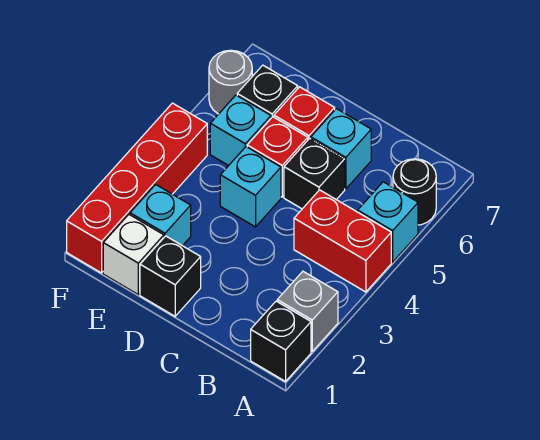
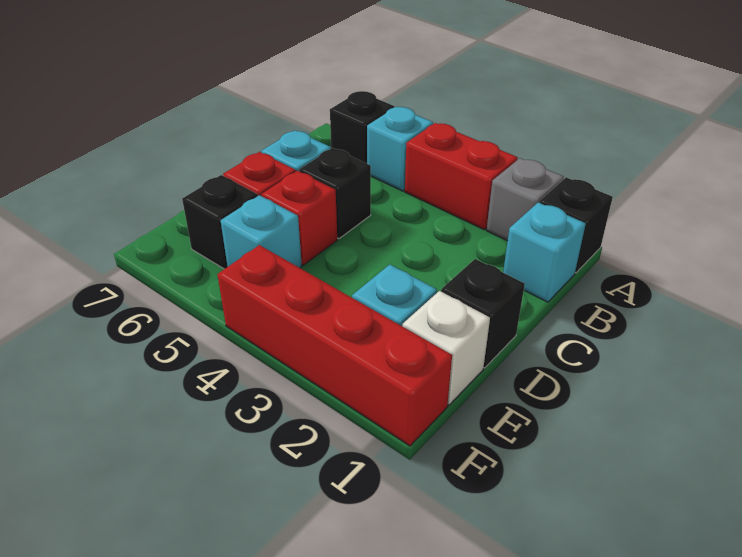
red 1x2 brick [294,190,391,292] -> red 1x2 brick turned to [405,123,518,229]
black 1x1 round brick [393,159,436,225] -> black 1x1 brick [330,91,394,164]
cyan 1x1 brick [220,147,281,227] -> cyan 1x1 brick moved to [503,202,586,302]
grey 1x1 round brick [209,50,252,114] -> none

